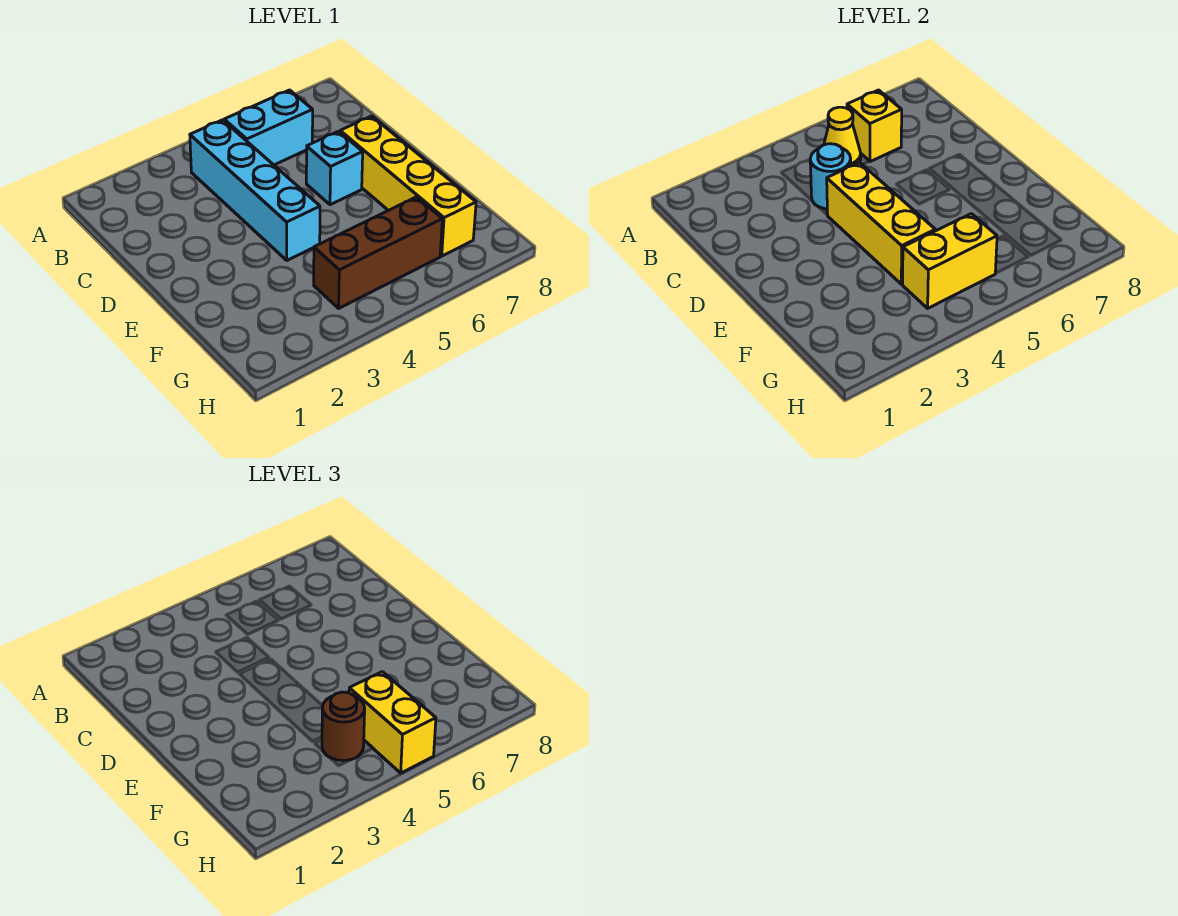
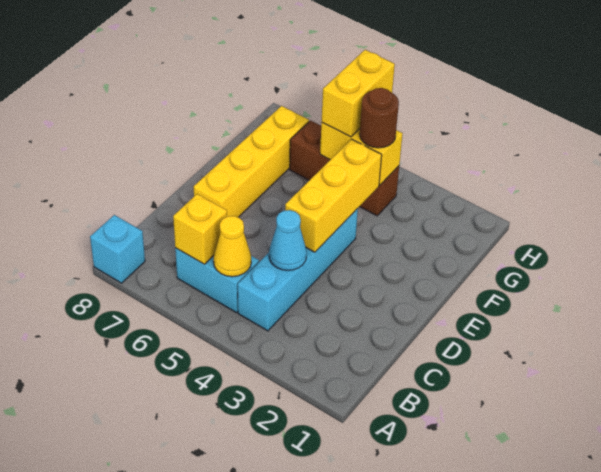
cyan 1x1 round brick [810,144,851,209] -> cyan 1x1 cone [269,210,307,270]
cyan 1x1 brick [306,131,363,205] -> cyan 1x1 brick moved to [90,215,145,283]

